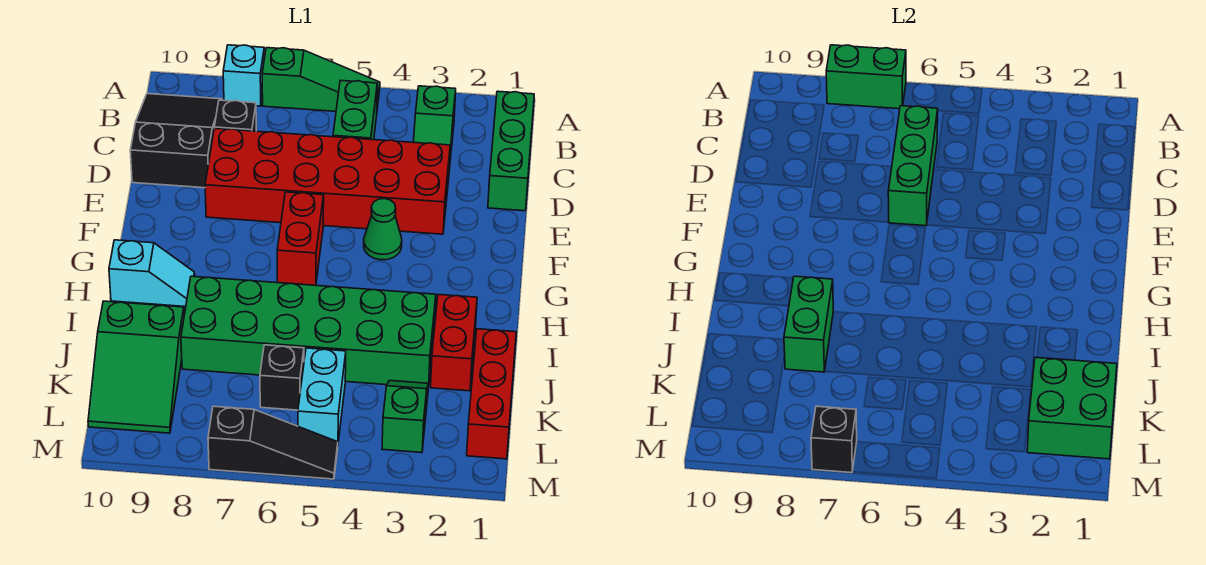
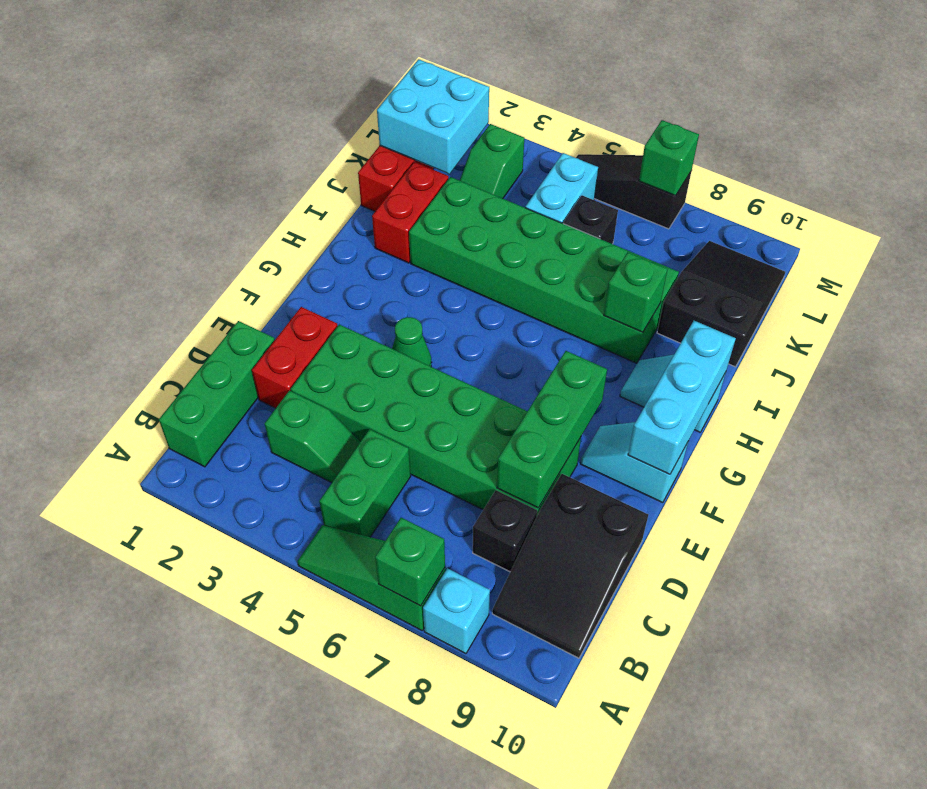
green 1x2 brick [826,45,906,109] -> green 1x1 brick [375,518,445,606]
green 1x2 slope [413,86,456,170] -> green 1x2 slope turned to [265,390,360,483]
green 1x3 brick [888,106,938,226] -> green 1x3 brick moved to [497,351,607,508]
red 2x6 brick [205,128,450,234] -> green 2x6 brick [291,325,581,515]
red 1x2 brick [277,192,324,285] -> red 1x2 brick moved to [252,307,338,408]
none -> cyan 1x2 slope [580,422,688,503]
none -> cyan 1x3 brick [628,321,736,474]
green 1x2 brick [784,276,833,372] -> green 1x1 brick [604,252,667,332]
green 2x3 slope [88,301,184,433] -> black 2x3 slope [657,241,785,367]
green 2x2 brick [1027,357,1117,459] -> cyan 2x2 brick [377,59,489,174]
black 1x1 brick [811,406,857,473] -> green 1x1 brick [639,120,699,196]

